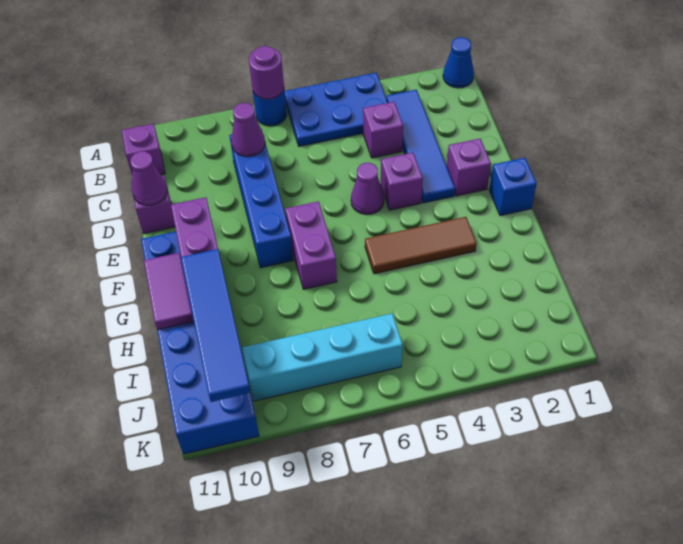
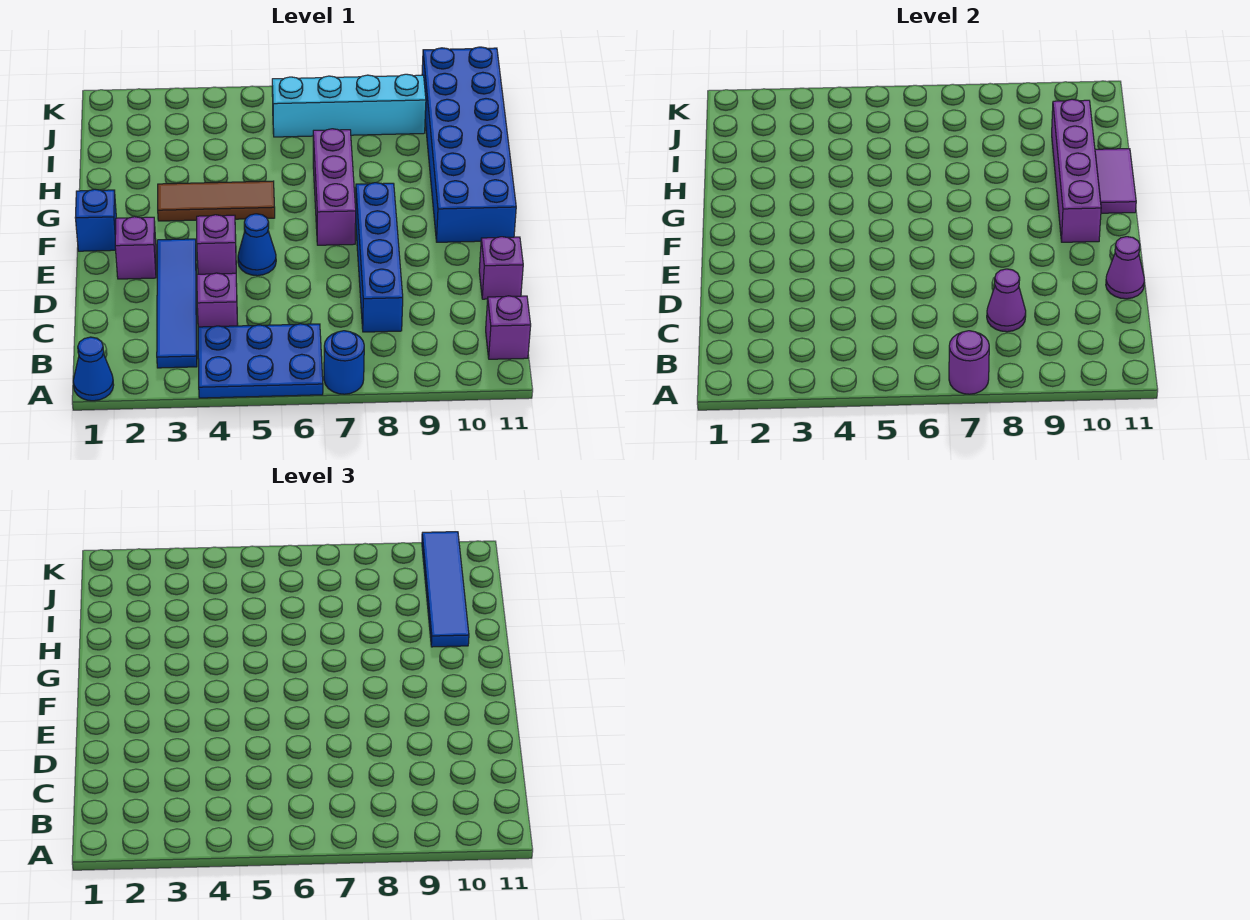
purple 1x1 cone [351,163,384,214] -> blue 1x1 cone [238,214,276,276]
purple 1x2 brick [285,201,337,289] -> purple 1x3 brick [313,129,356,245]

